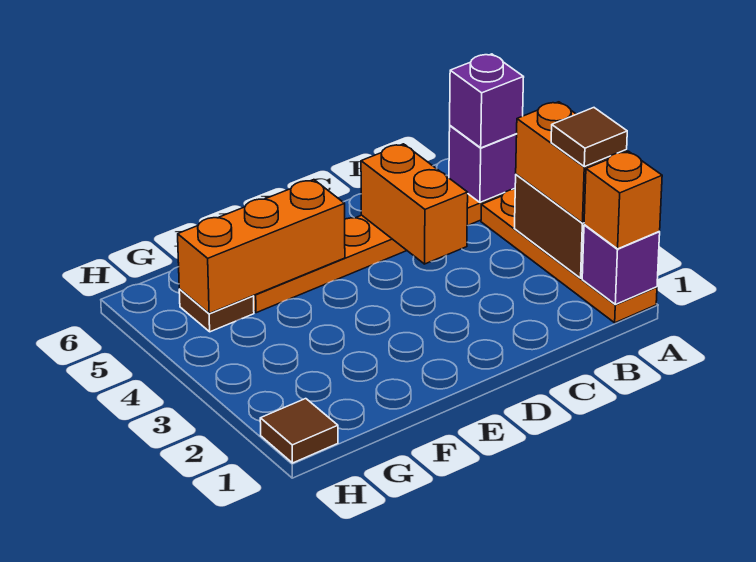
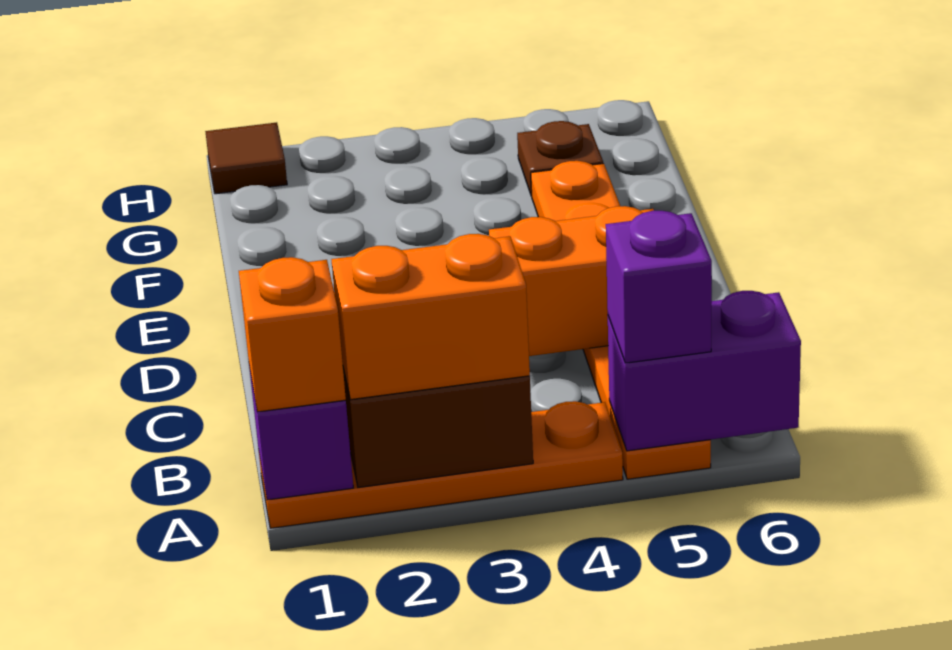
brown 1x1 tile [551,108,627,167] -> none
purple 1x1 brick [449,126,517,202] -> purple 1x2 brick [608,291,801,451]
orange 1x3 brick [178,180,345,313] -> none

